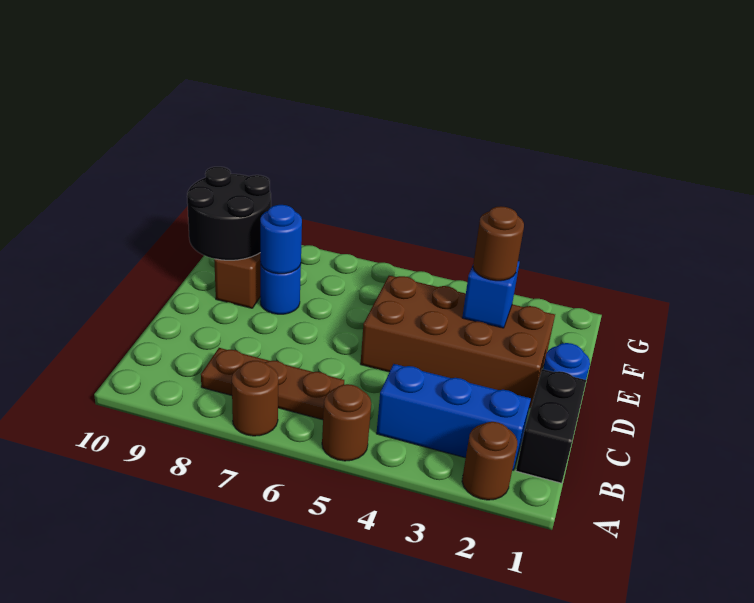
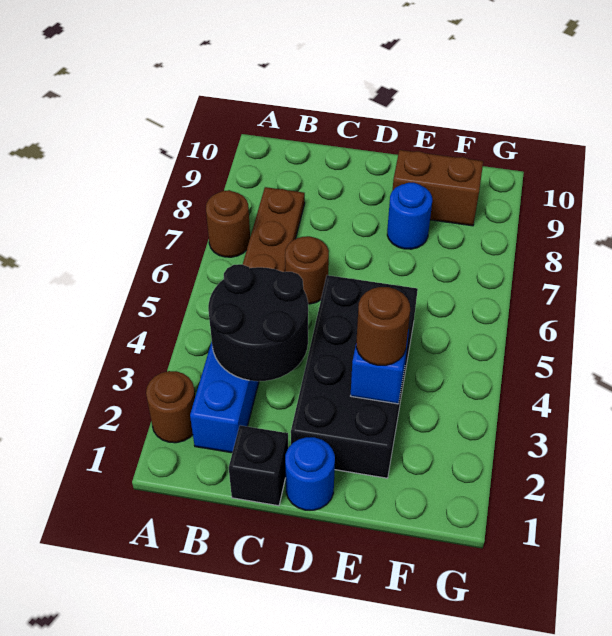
brown 1x1 round brick [322,384,371,461] -> brown 1x1 round brick moved to [285,236,329,304]
black 1x2 brick [516,369,586,483] -> black 1x1 brick [229,425,288,506]
brown 2x4 brick [361,276,555,408] -> black 2x4 brick [291,275,418,478]
blue 1x1 round brick [260,205,302,274] -> none
black 2x2 round brick [187,167,271,260] -> black 2x2 round brick moved to [208,264,308,381]

